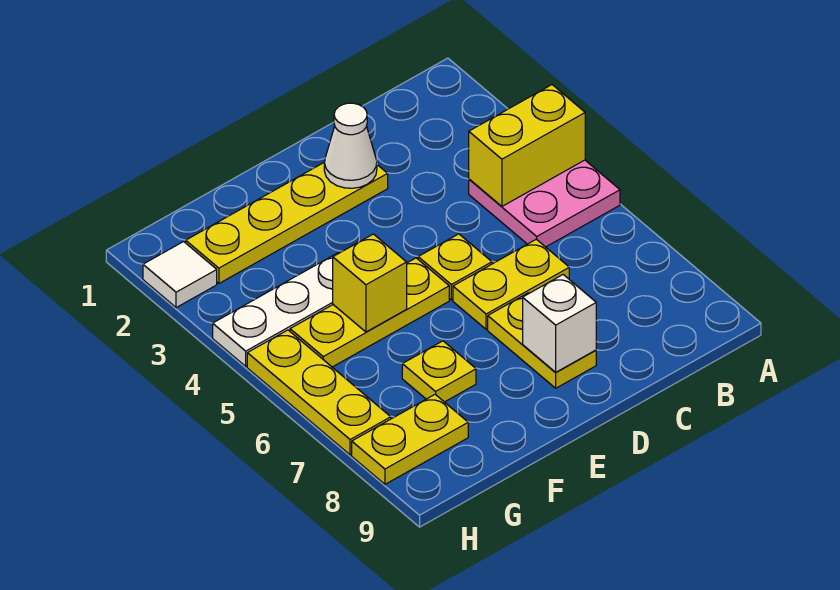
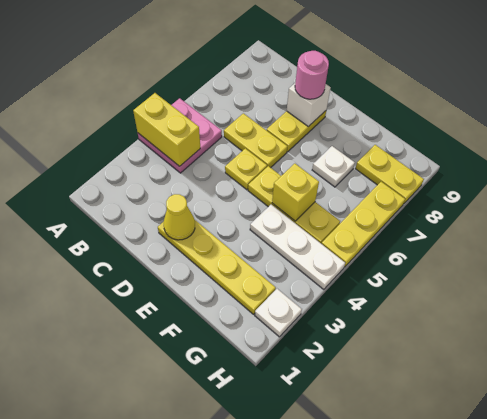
white 1x1 cone [324,103,377,188] -> yellow 1x1 cone [164,194,195,240]
none -> pink 1x1 round brick [295,51,329,99]
yellow 1x1 plate [402,341,476,402] -> white 1x1 plate [312,146,355,187]
white 1x1 tile [143,242,217,308] -> white 1x1 plate [255,289,302,337]

